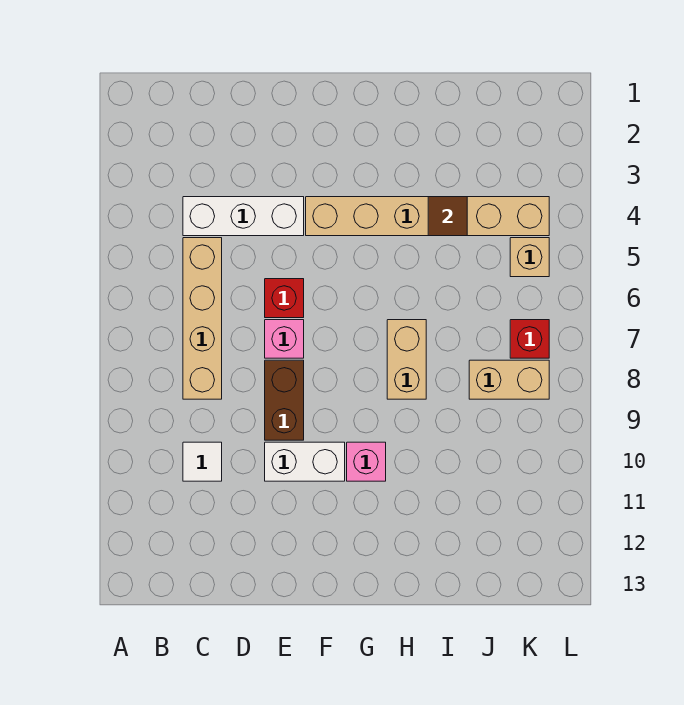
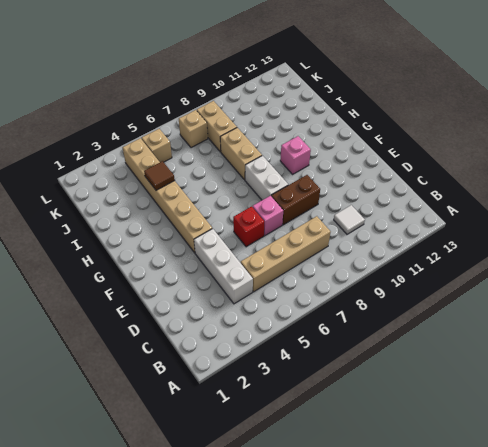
white 1x2 brick [265,442,345,481] -> white 1x2 brick moved to [245,156,288,200]
tan 1x2 brick [387,320,426,399] -> tan 1x2 brick turned to [220,128,262,180]
red 1x1 brick [510,320,549,358] -> tan 1x1 brick [179,110,208,148]

